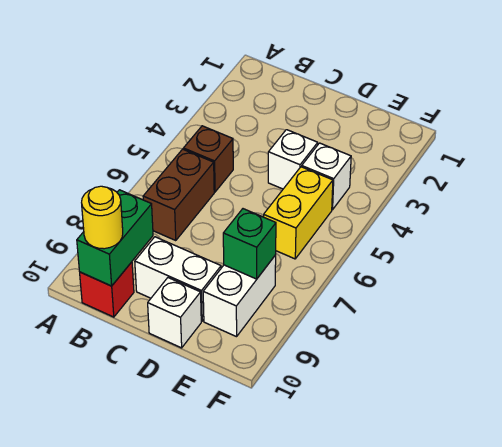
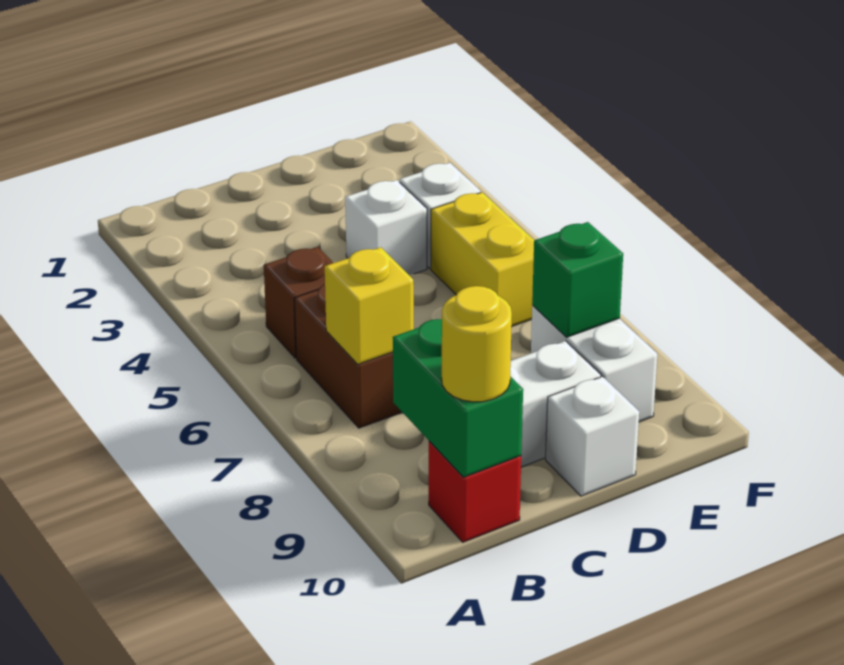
none -> yellow 1x1 brick [325,247,414,364]

